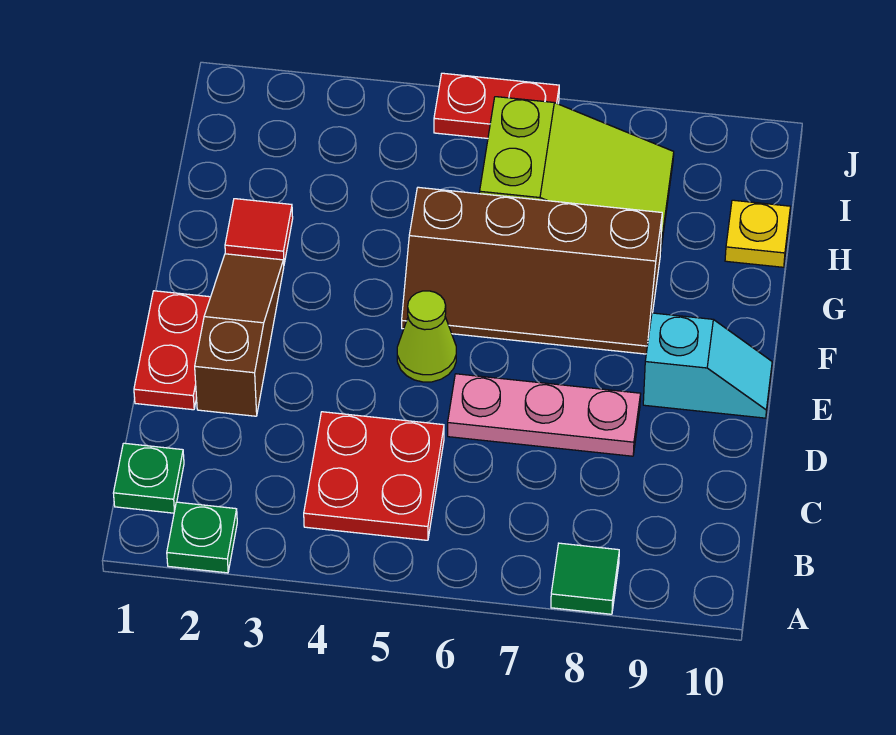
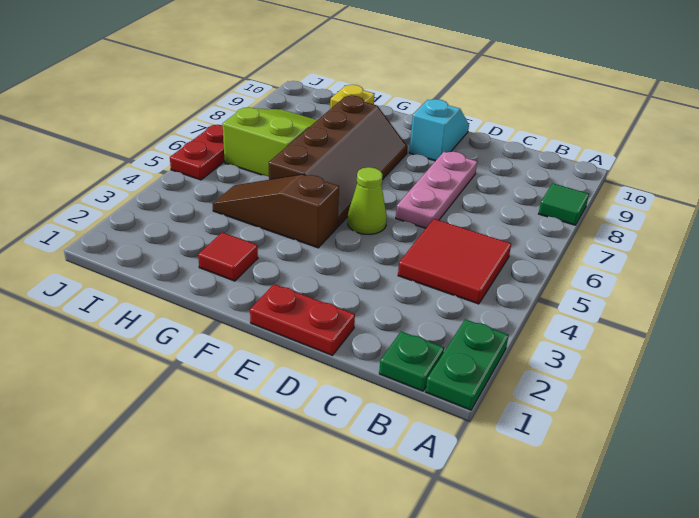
green 1x1 plate [167,502,237,573] -> green 1x2 plate [426,319,509,410]
red 2x2 plate [304,412,444,540] -> red 2x2 tile [398,219,511,304]
brown 1x3 slope [195,254,284,416] -> brown 1x3 slope moved to [213,174,339,248]

